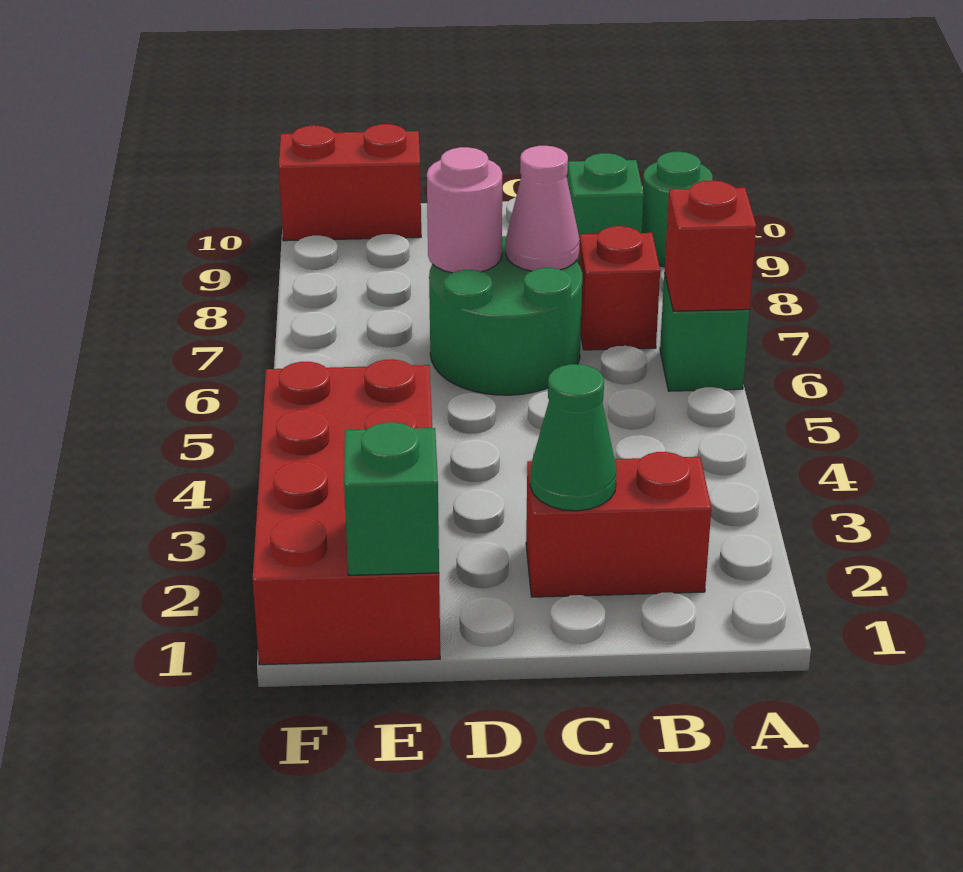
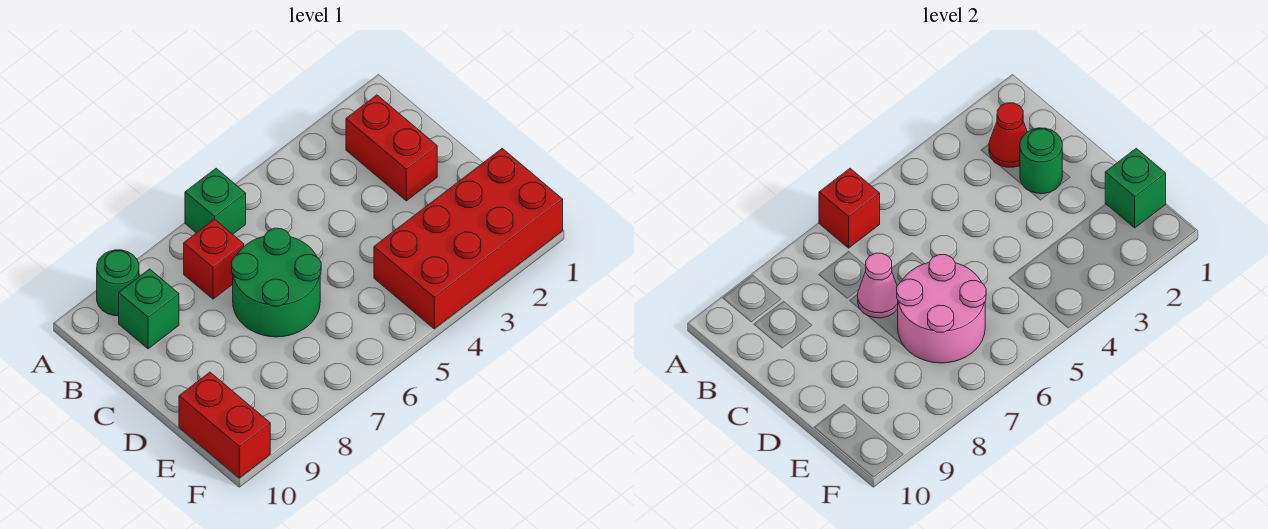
none -> red 1x1 cone [989,103,1027,167]
green 1x1 cone [530,364,617,511] -> green 1x1 round brick [1020,128,1062,194]
pink 1x1 round brick [427,147,502,273] -> pink 2x2 round brick [897,255,986,363]

